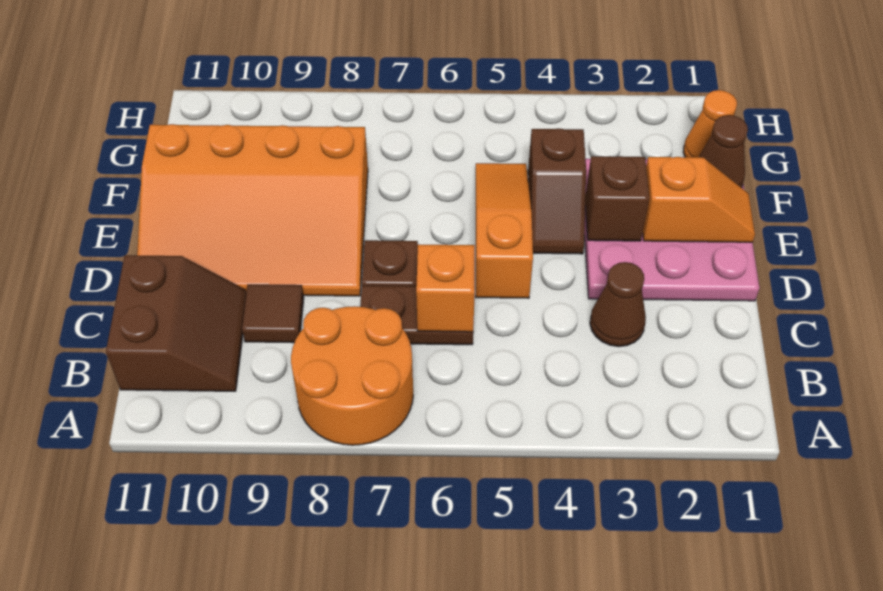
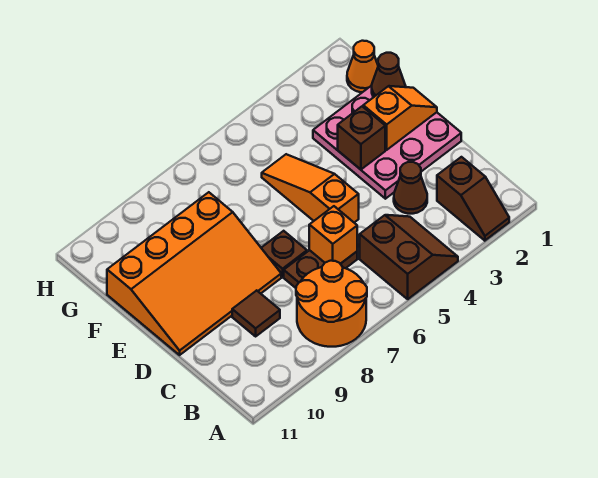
brown 2x2 slope [106,255,246,391] -> brown 2x2 slope moved to [360,215,458,299]
brown 1x2 slope [528,128,586,254] -> brown 1x2 slope moved to [437,157,509,241]

